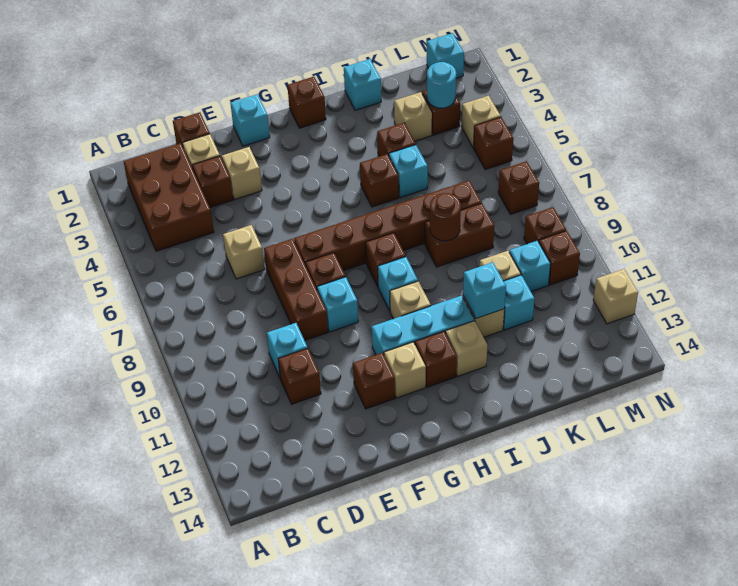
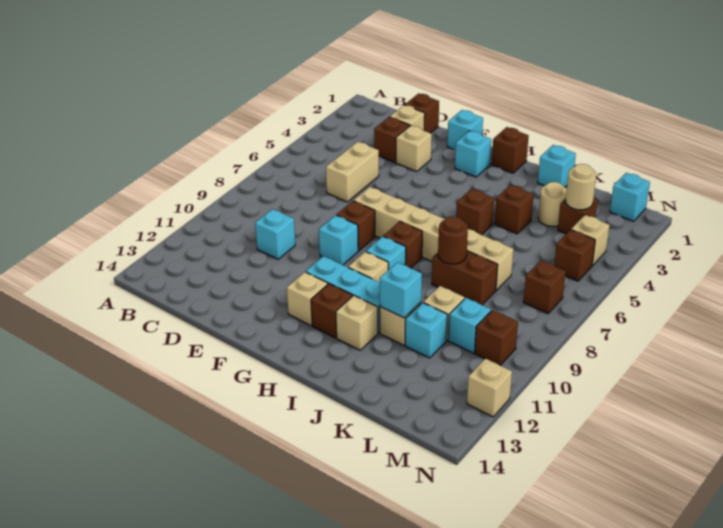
brown 2x3 brick [124,143,214,251] -> none
tan 1x1 brick [223,225,264,279] -> tan 1x2 brick [326,142,379,202]
brown 1x1 brick [278,348,321,404] -> none
brown 1x3 brick [264,239,328,341] -> none
brown 1x6 brick [294,180,481,271] -> tan 1x6 brick [354,187,513,290]
brown 1x1 brick [353,353,395,409] -> none
cyan 1x1 brick [389,145,428,198] -> cyan 1x1 brick moved to [455,131,491,177]
tan 1x1 brick [394,92,432,141] -> tan 1x1 round brick [538,182,567,227]
cyan 1x1 round brick [427,62,456,108] -> tan 1x1 round brick [566,164,596,210]
brown 1x1 brick [524,207,566,244] -> none

